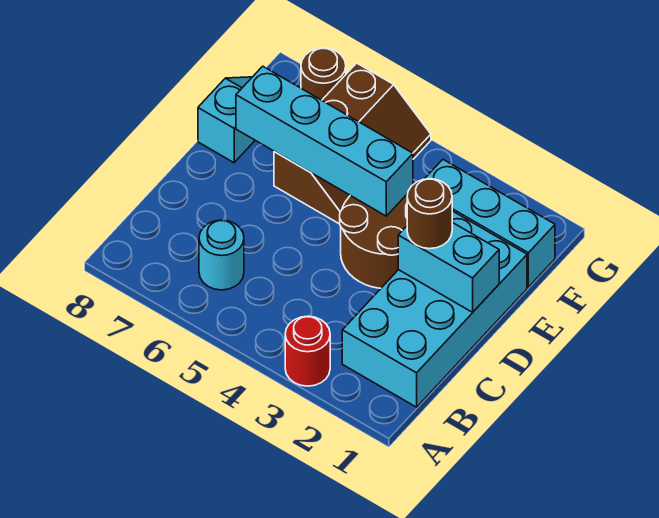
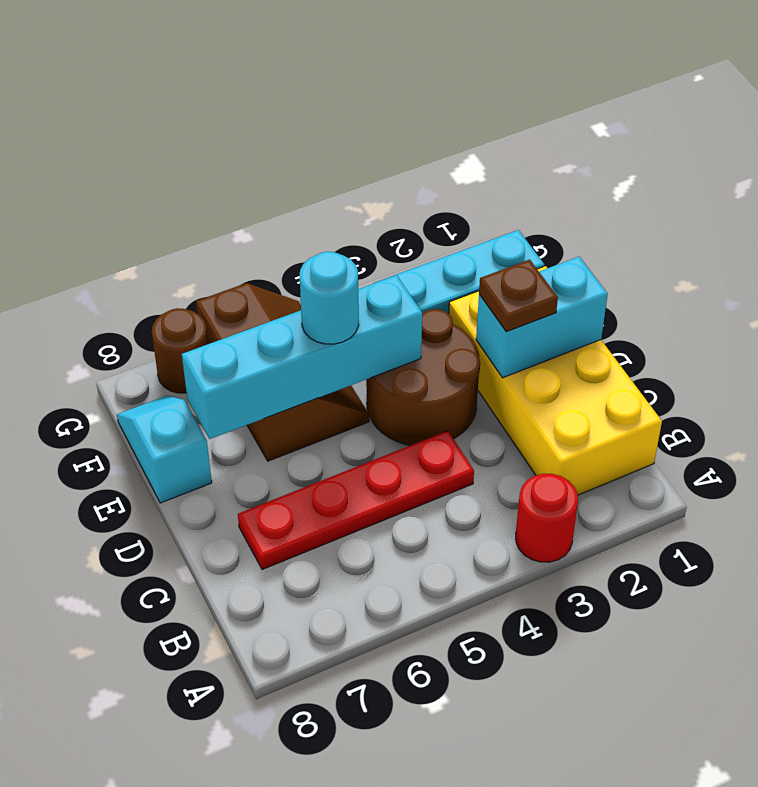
cyan 2x4 brick [342,212,527,407] -> yellow 2x4 brick [449,266,662,495]
cyan 1x1 round brick [199,220,244,290] -> cyan 1x1 round brick moved to [300,252,359,344]
none -> red 1x4 plate [238,431,474,570]
brown 1x1 round brick [407,179,452,249] -> brown 1x1 plate [479,260,558,332]

